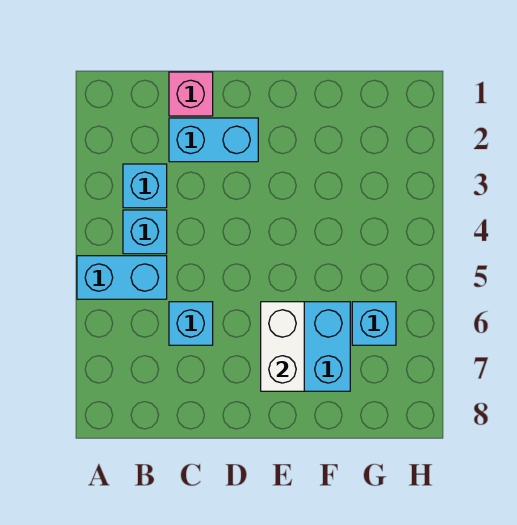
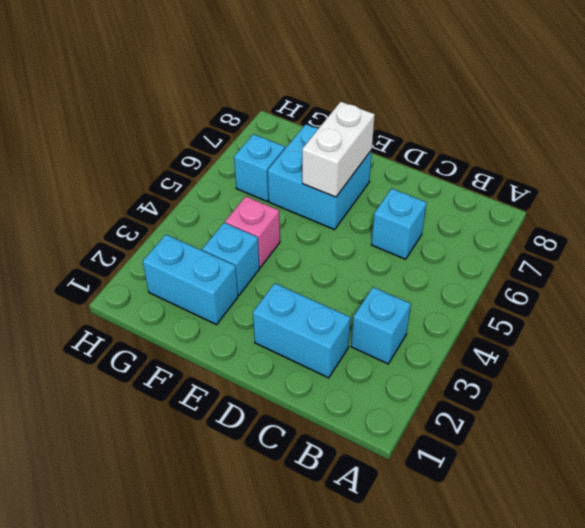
cyan 1x2 brick [77,256,167,299] -> cyan 1x2 brick moved to [143,235,238,325]
cyan 1x1 brick [123,210,167,254] -> cyan 1x1 brick moved to [202,223,260,295]
pink 1x1 brick [169,72,213,116] -> pink 1x1 brick moved to [225,196,280,267]

